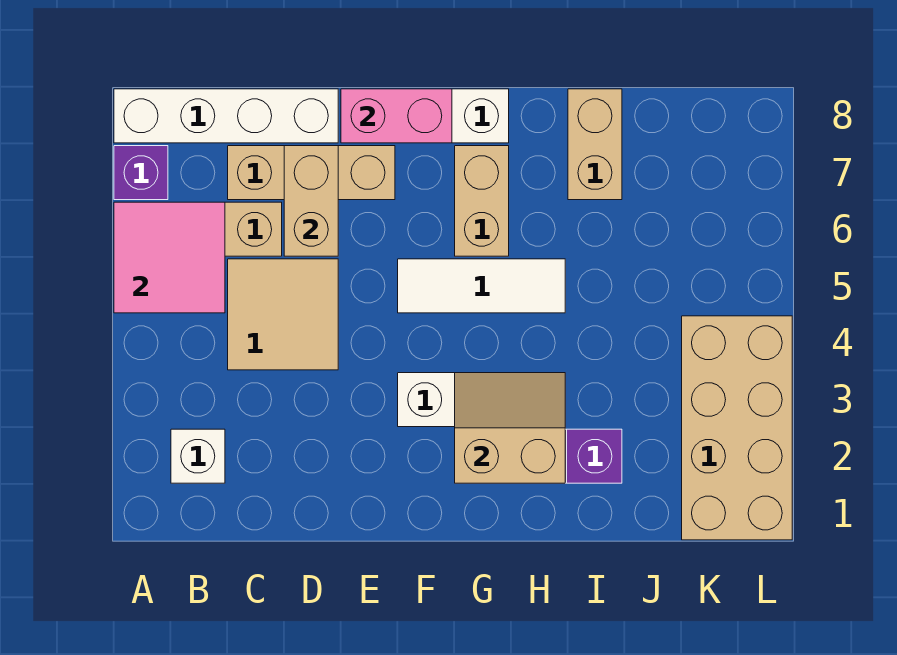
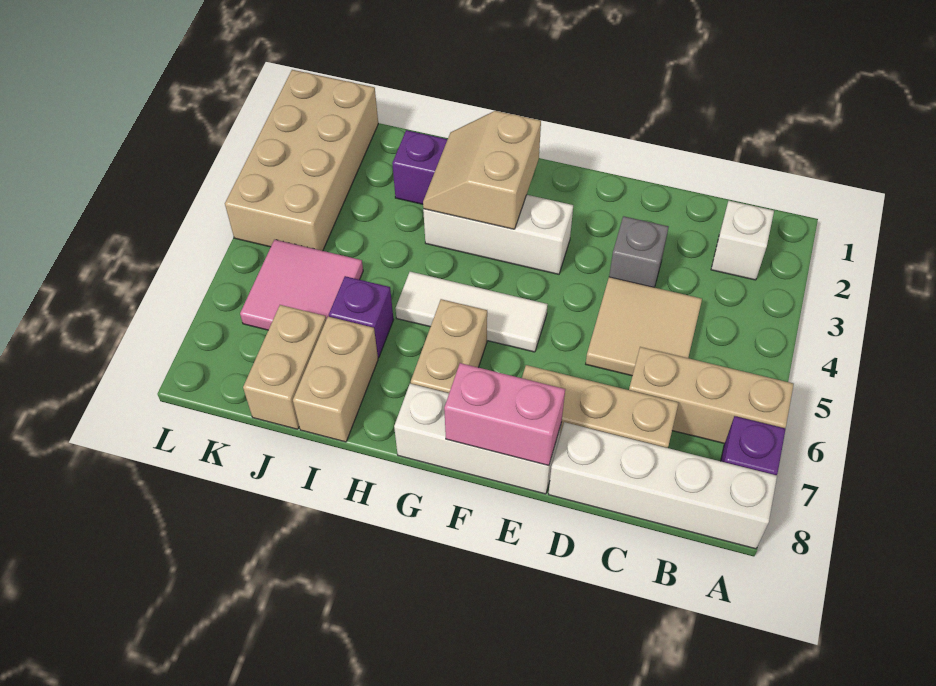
pink 2x2 tile [114,202,225,313] -> pink 2x2 tile moved to [240,240,363,330]
none -> grey 1x1 brick [609,216,669,287]
tan 1x2 brick [284,146,338,256] -> tan 1x2 brick moved to [243,305,326,429]
tan 2x2 slope [455,373,565,483] -> tan 2x2 slope turned to [423,111,541,229]
none -> purple 1x1 brick [329,276,394,358]

